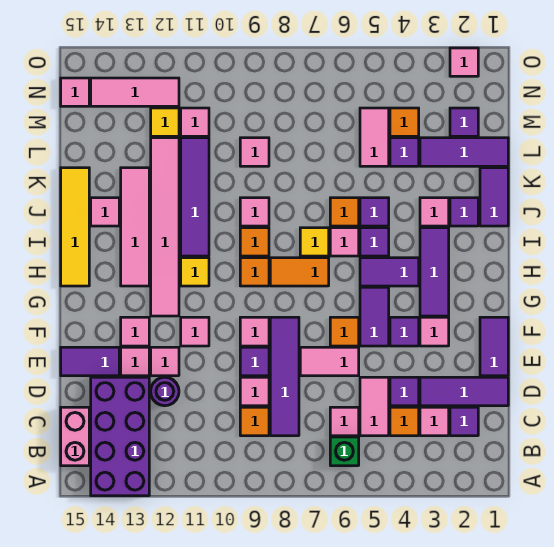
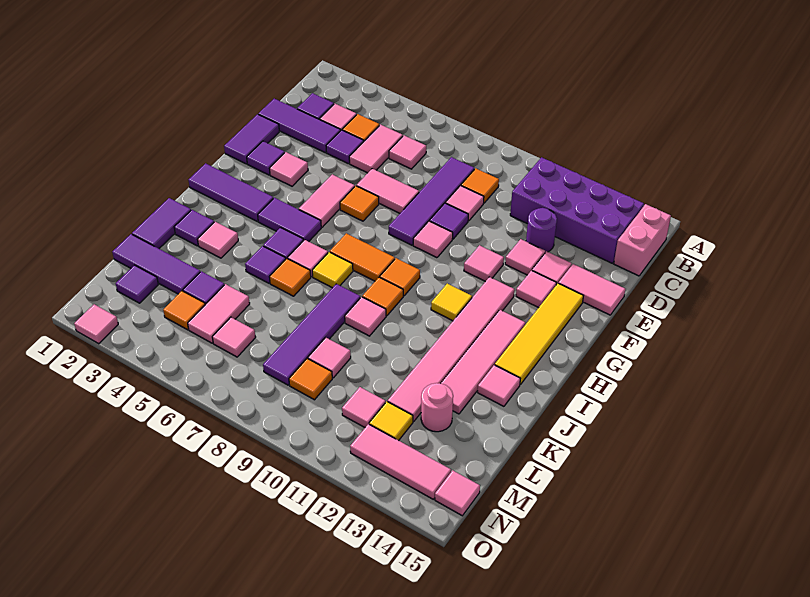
purple 2x4 brick [91,377,149,496] -> purple 2x4 brick turned to [510,157,644,263]
green 1x1 brick [330,437,359,466] -> none
purple 1x2 tile [61,347,119,376] -> pink 1x2 tile [559,264,626,315]
purple 1x1 tile [390,317,419,346] -> purple 1x1 tile moved to [247,141,285,175]
purple 1x2 tile [360,287,389,346] -> pink 1x2 tile [299,174,355,227]
purple 1x3 tile [420,228,449,316] -> purple 1x3 tile turned to [189,163,273,221]
yellow 1x4 tile [61,168,89,286] -> yellow 1x4 tile moved to [495,283,583,385]
purple 1x4 tile [181,138,209,256] -> purple 1x4 tile moved to [263,284,360,385]
none -> pink 1x1 round brick [421,383,453,432]
none -> pink 1x1 tile [212,317,256,357]
none -> orange 1x1 tile [289,359,332,400]

